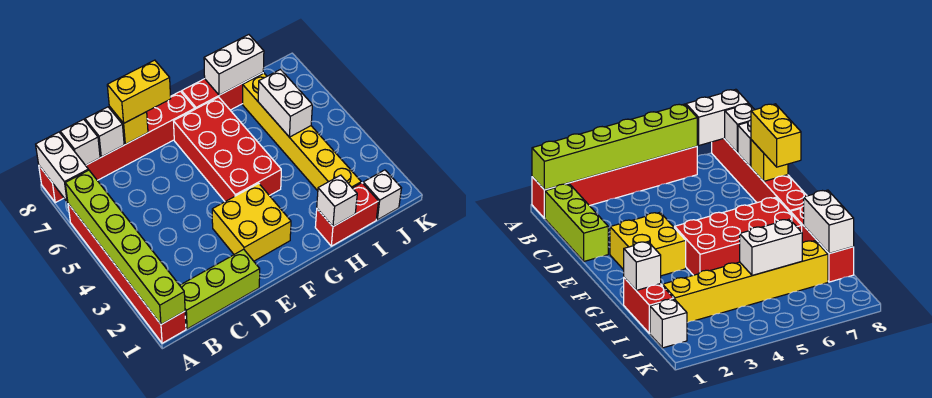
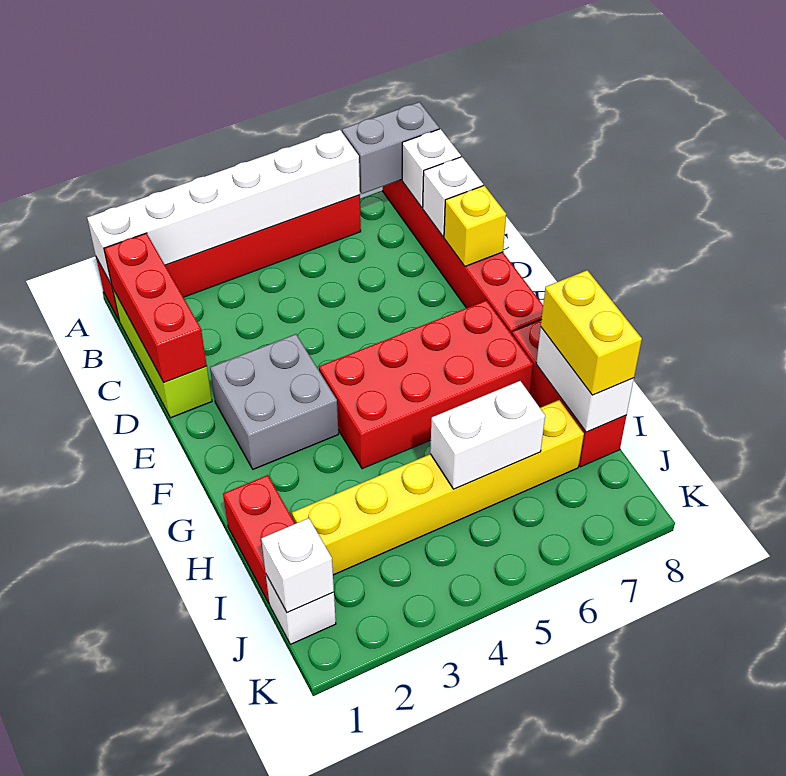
lime 1x6 brick [65,170,185,324] -> white 1x6 brick [87,130,360,285]
white 1x2 brick [36,132,88,202] -> grey 1x2 brick [342,102,439,194]
none -> red 1x3 brick [104,233,207,382]
yellow 1x2 brick [107,60,171,123] -> yellow 1x2 brick moved to [541,270,642,395]
yellow 2x2 brick [212,183,291,261] -> grey 2x2 brick [210,334,339,469]
white 1x1 brick [317,175,357,226] -> white 1x1 brick moved to [261,518,334,613]

